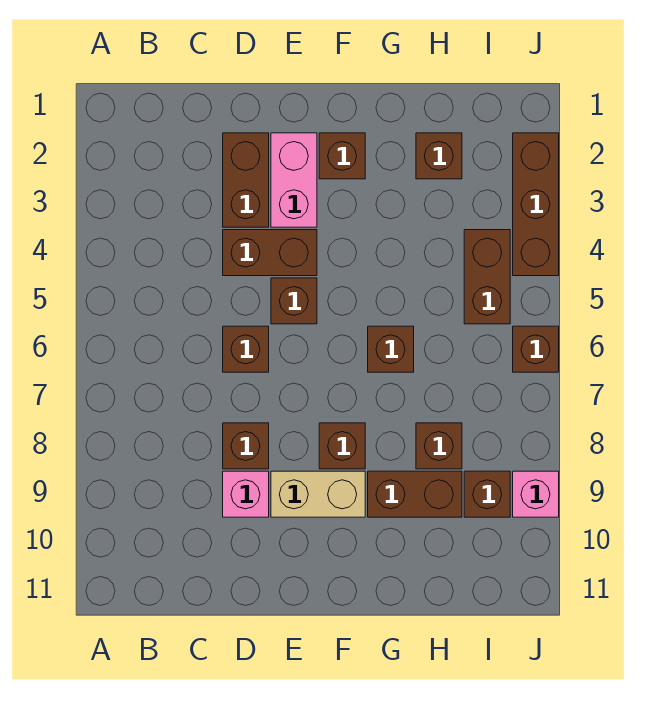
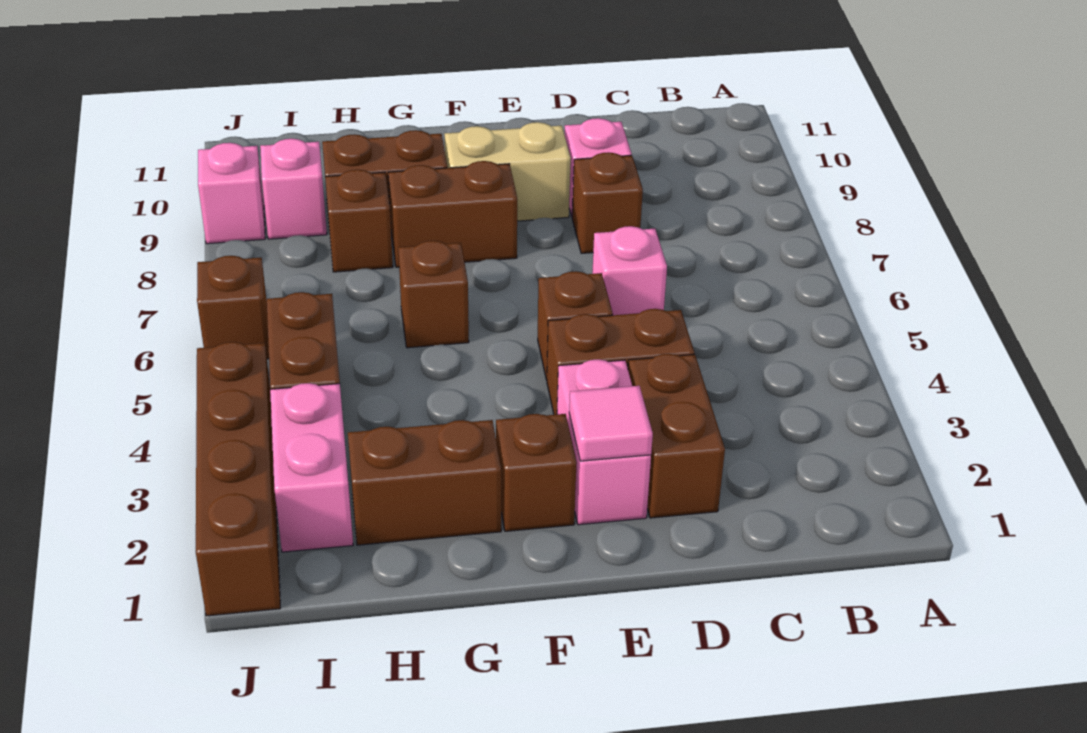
brown 1x1 brick [223,326,269,372] -> pink 1x1 brick [592,226,667,315]
none -> pink 1x1 tile [569,386,653,461]
brown 1x1 brick [319,423,365,469] -> brown 1x2 brick [388,161,517,267]
brown 1x1 brick [416,133,462,179] -> brown 1x2 brick [348,420,501,545]
none -> pink 1x2 brick [270,383,353,552]
brown 1x1 brick [464,471,510,517] -> pink 1x1 brick [260,139,327,239]
brown 1x3 brick [513,133,559,276] -> brown 1x4 brick [196,342,280,616]

